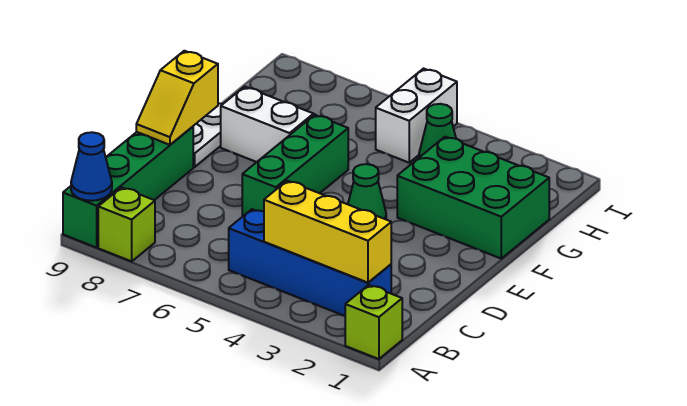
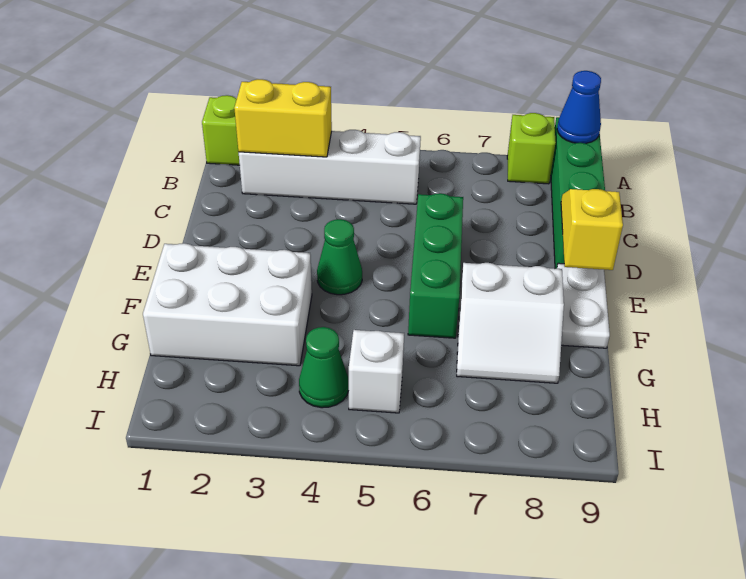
blue 1x4 brick [229,209,391,316] -> white 1x4 brick [239,130,421,204]
yellow 1x3 brick [264,181,391,283] -> yellow 1x2 brick [234,79,332,157]
green 2x3 brick [397,137,549,258] -> white 2x3 brick [143,243,312,366]
white 1x2 brick [376,69,457,163] -> white 1x1 brick [349,330,404,413]

